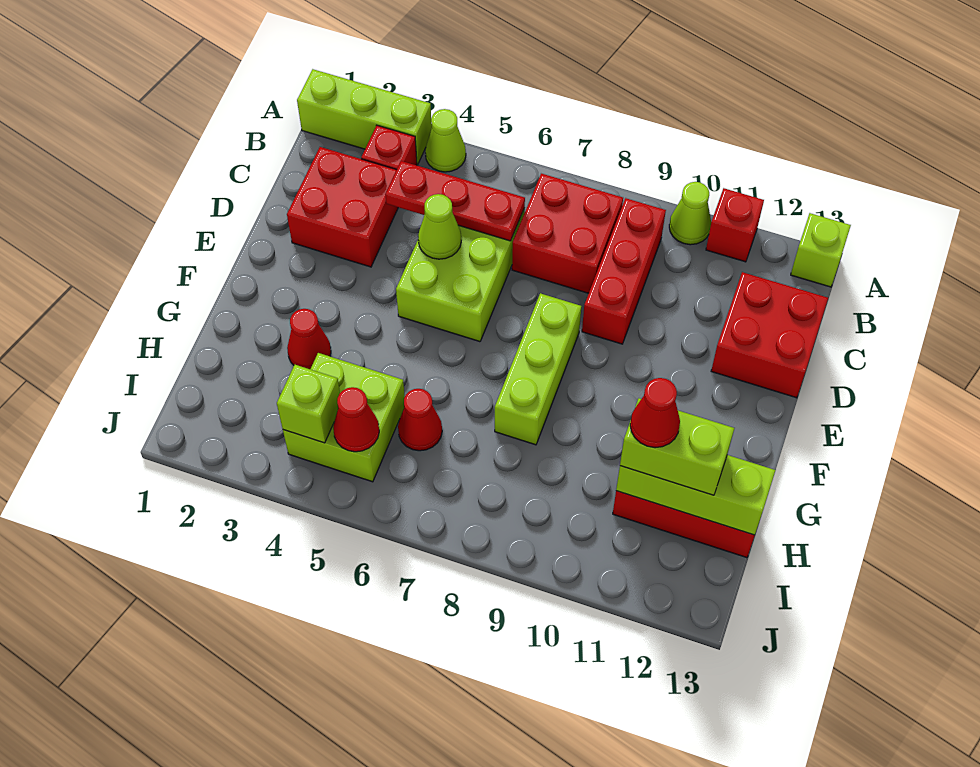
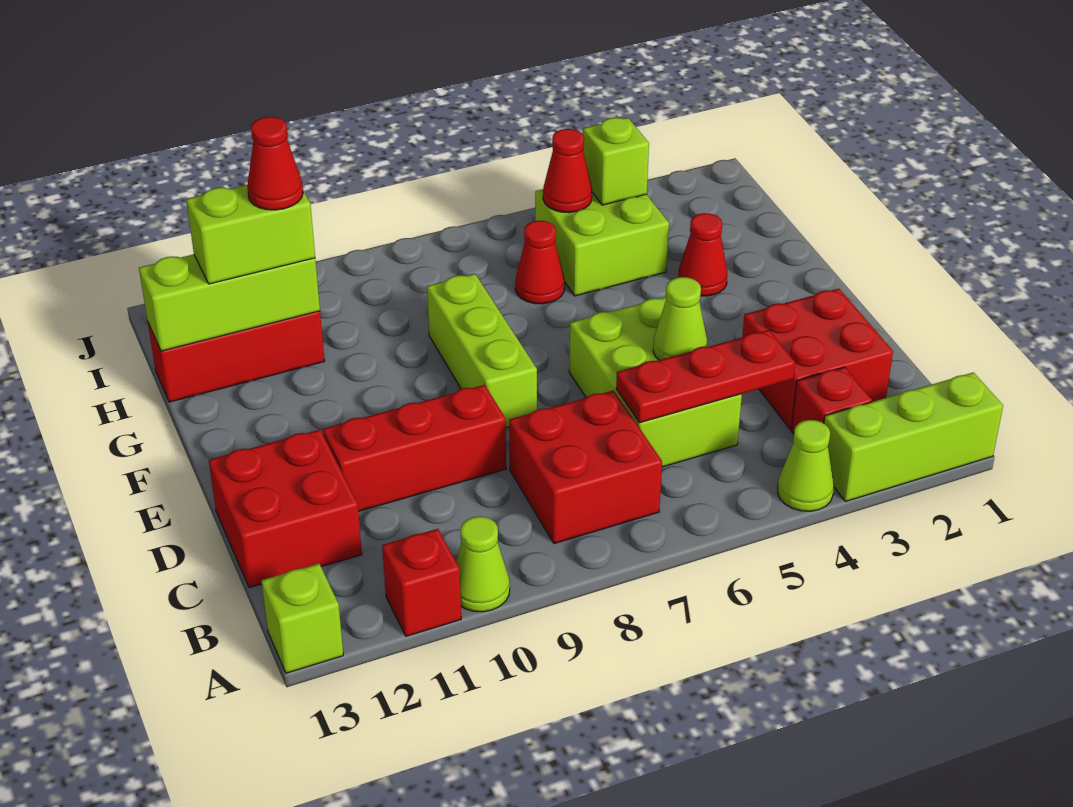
red 1x3 brick [582,198,666,344] -> red 1x3 brick turned to [323,385,506,511]

